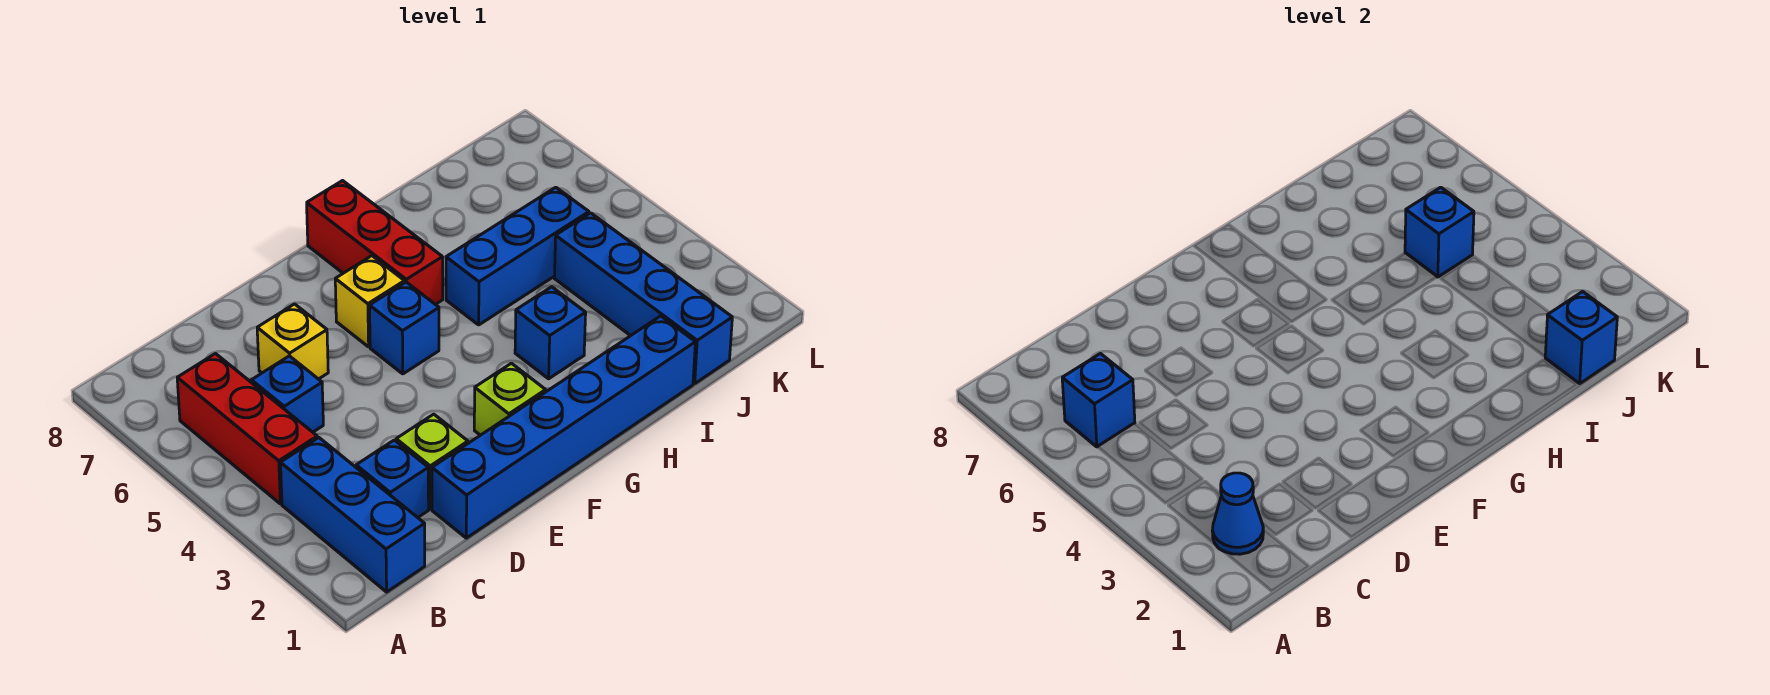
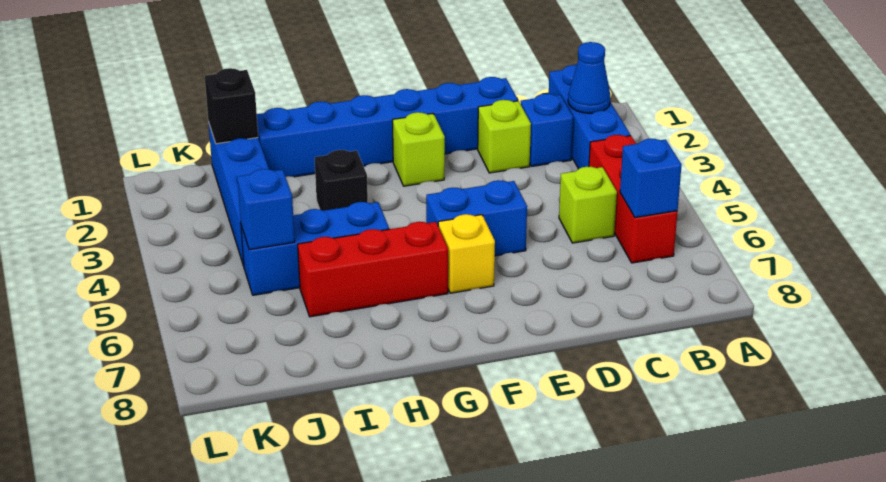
blue 1x1 brick [251,356,323,432] -> lime 1x1 brick [559,167,617,243]
yellow 1x1 brick [257,304,328,379] -> none
blue 1x1 brick [370,282,439,374] -> blue 1x2 brick [426,180,527,256]
red 1x3 brick [307,181,443,304] -> red 1x3 brick turned to [298,222,448,317]
blue 1x1 brick [515,287,586,379] -> black 1x1 brick [315,150,368,211]
blue 1x1 brick [1545,292,1617,383] -> black 1x1 brick [205,68,258,144]

